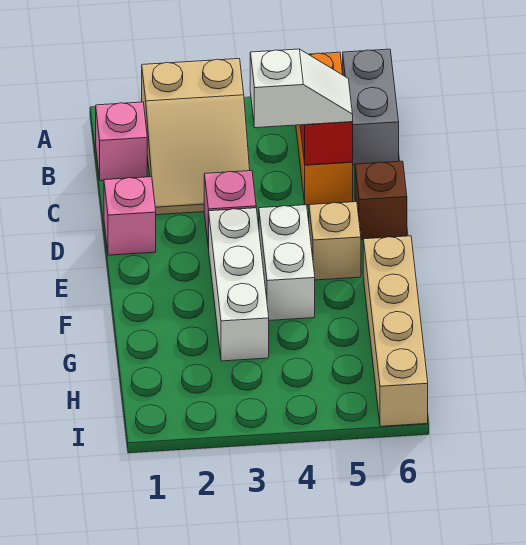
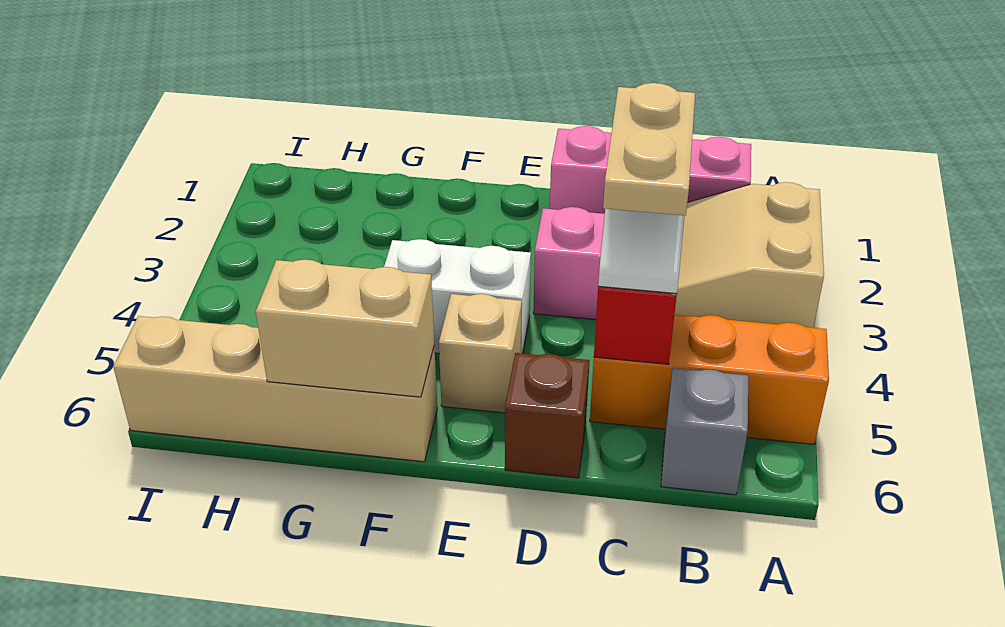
grey 1x2 brick [343,49,399,165] -> grey 1x1 brick [661,368,748,495]
none -> tan 1x2 plate [603,83,695,216]
white 1x3 brick [209,208,269,361] -> none
none -> tan 1x2 brick [256,259,434,397]

